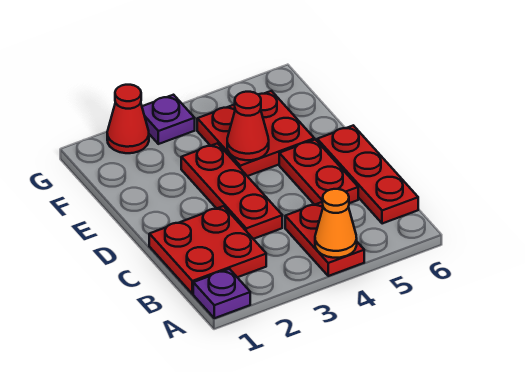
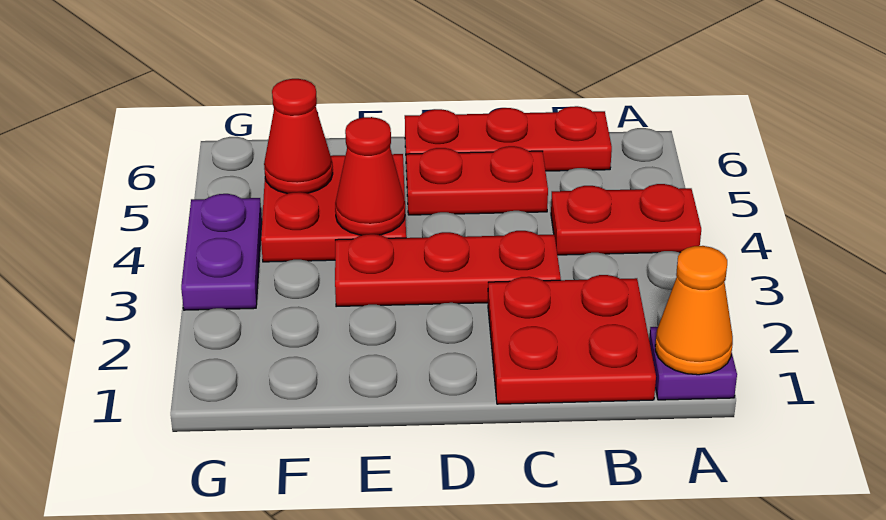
orange 1x1 cone [315,189,357,258] -> orange 1x1 cone moved to [655,246,733,375]
red 1x1 cone [107,85,149,153] -> red 1x1 cone moved to [264,79,333,194]
purple 1x1 plate [142,95,195,144] -> purple 1x2 plate [181,194,262,310]

